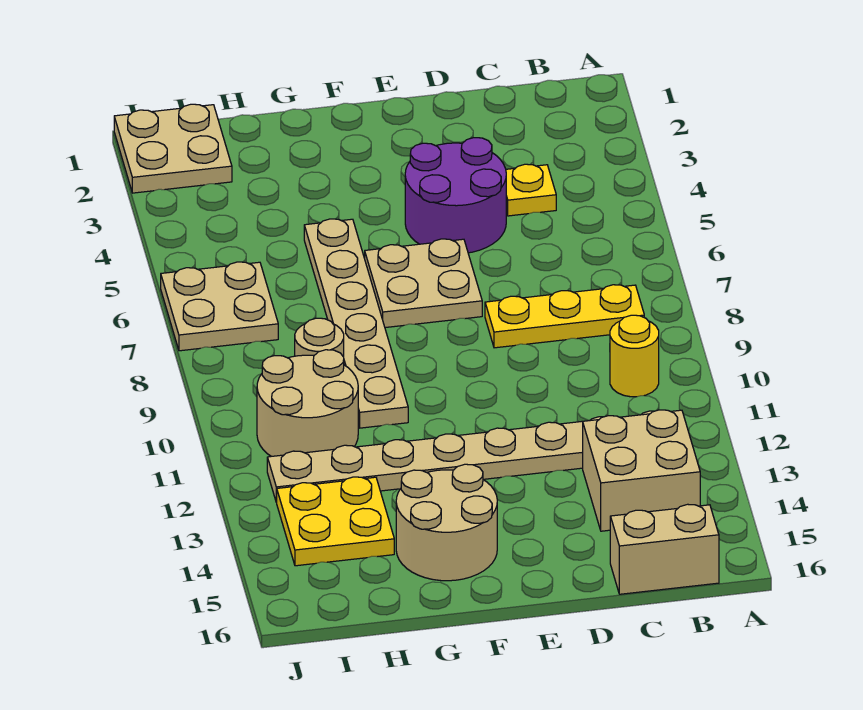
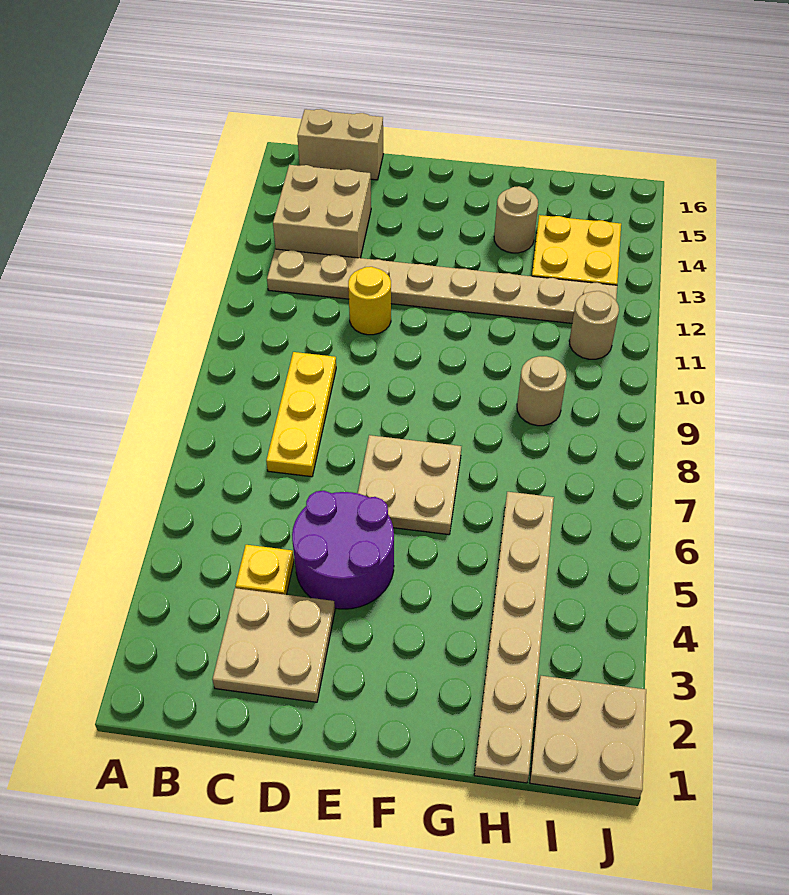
yellow 1x3 plate [485,285,644,348] -> yellow 1x3 plate turned to [266,352,336,477]
yellow 1x1 round brick [610,315,659,397] -> yellow 1x1 round brick moved to [348,267,391,335]
tan 2x2 round brick [396,464,497,581] -> tan 1x1 round brick [494,186,538,253]
tan 1x6 plate [304,219,408,428] -> tan 1x6 plate moved to [474,492,554,783]
tan 2x2 round brick [257,350,358,456] -> tan 1x1 round brick [569,291,619,359]
tan 2x2 plate [161,262,278,351] -> tan 2x2 plate moved to [212,588,335,702]

